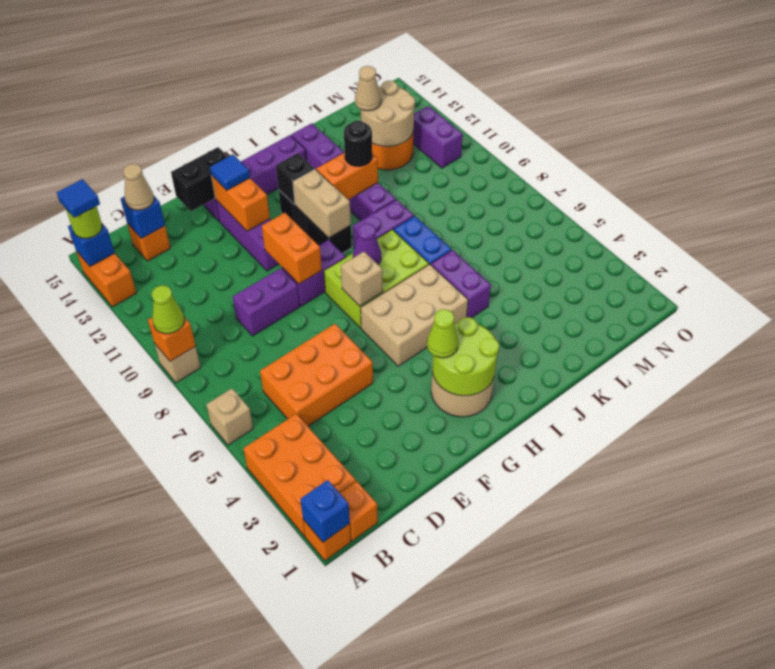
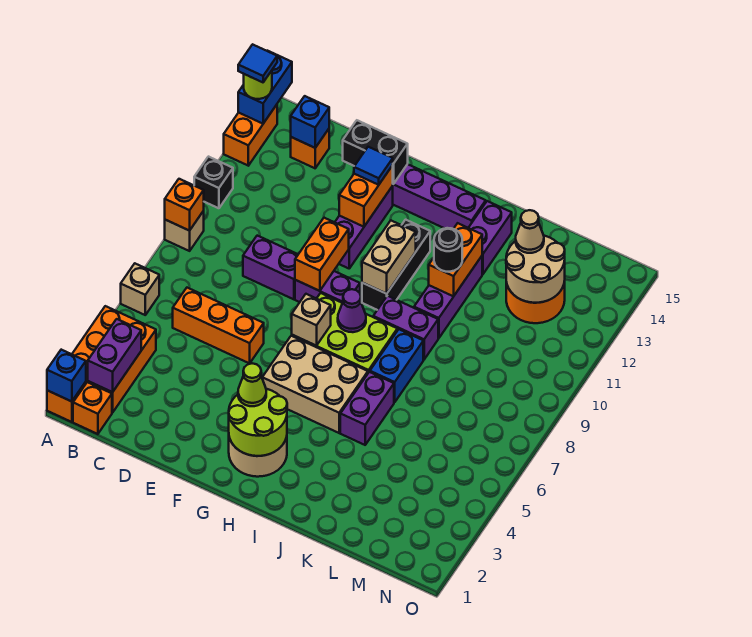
lime 1x1 cone [152,285,184,334] -> none
blue 1x1 brick [68,224,115,266] -> blue 1x2 brick [238,51,292,124]
orange 2x3 brick [260,324,373,426] -> orange 1x3 brick [173,288,264,363]
tan 1x1 cone [123,164,154,210] -> none
black 1x1 brick [276,153,314,205] -> black 1x1 brick moved to [194,157,233,208]
orange 1x2 brick [316,153,378,200] -> orange 1x2 brick turned to [429,223,482,297]
purple 1x2 brick [413,106,463,168] -> purple 1x2 brick moved to [88,319,141,392]

